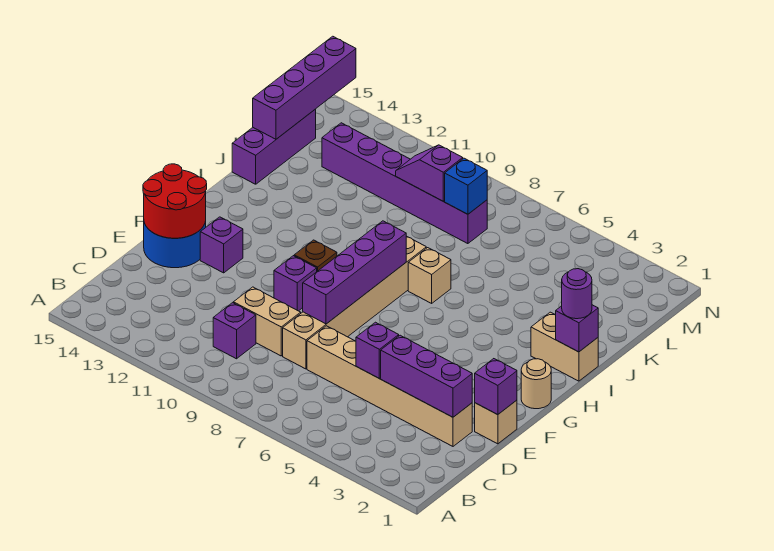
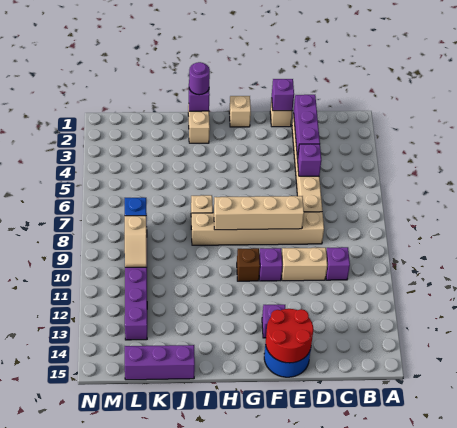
tan 1x2 brick [233,287,301,356] -> tan 1x2 brick turned to [282,248,327,281]
purple 1x4 brick [303,221,406,324] -> tan 1x4 brick [214,196,304,230]
tan 1x1 round brick [521,359,551,409] -> tan 1x1 brick [229,96,251,127]
purple 1x4 brick [253,36,356,139] -> none
purple 1x2 slope [396,145,463,201] -> tan 1x2 slope [125,216,147,267]

